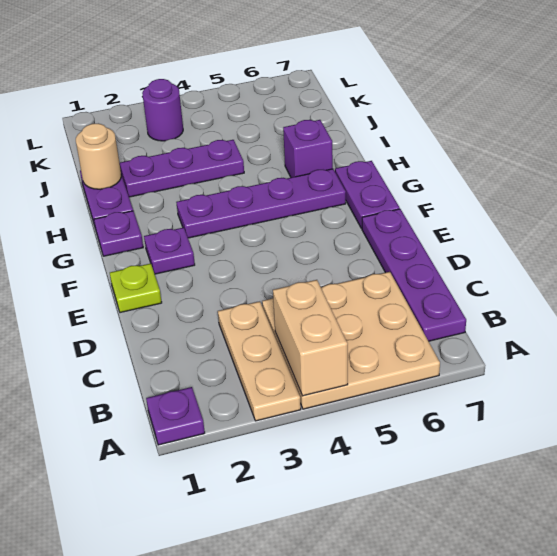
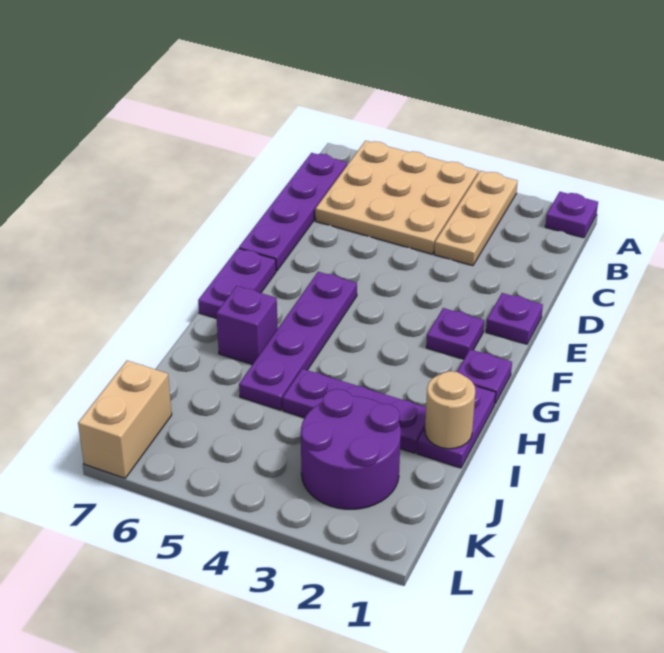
tan 1x2 brick [273,280,348,396] -> tan 1x2 brick moved to [78,361,172,478]
lime 1x1 plate [110,263,162,313] -> purple 1x1 plate [486,293,543,344]
purple 1x4 plate [176,169,346,238] -> purple 1x4 plate turned to [239,272,357,410]
purple 1x1 round brick [142,79,183,141] -> purple 2x2 round brick [301,389,401,509]

